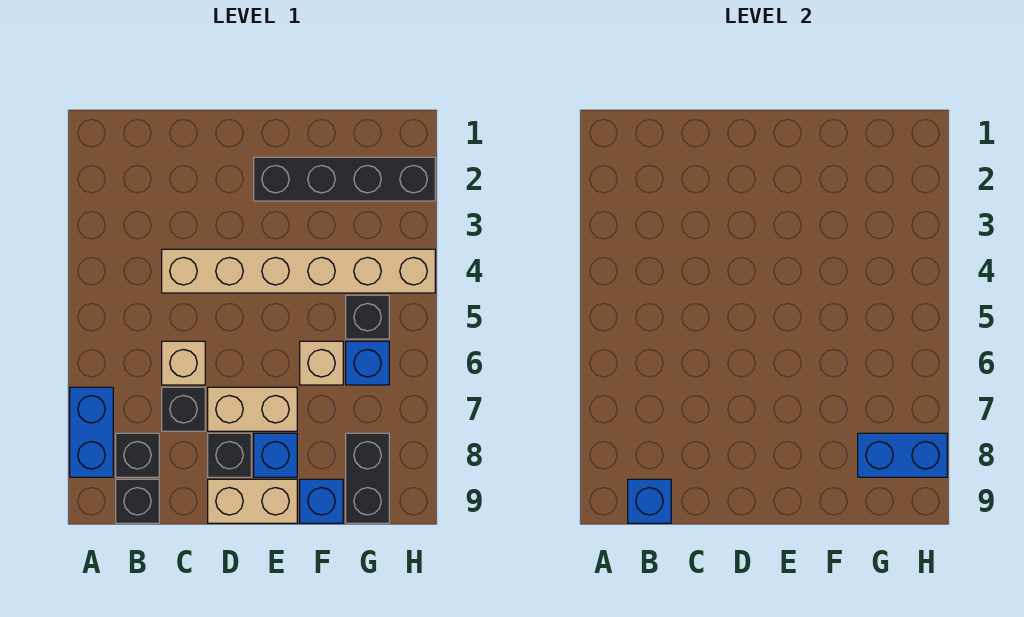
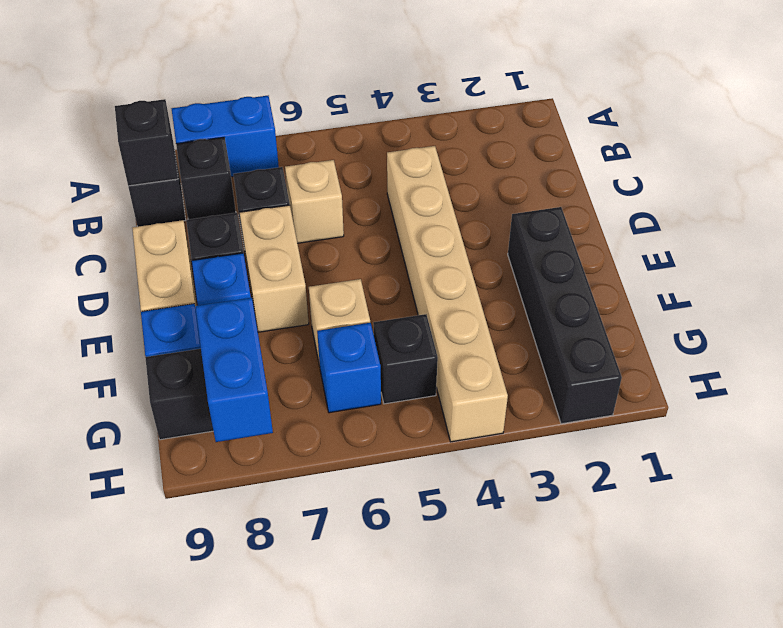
blue 1x1 brick [628,479,671,523] -> black 1x1 brick [115,99,178,186]

